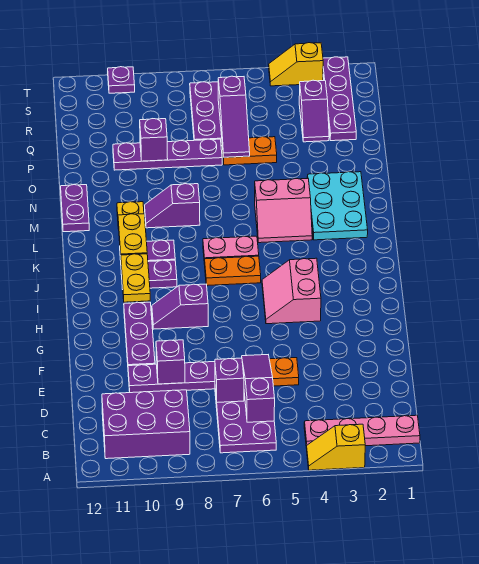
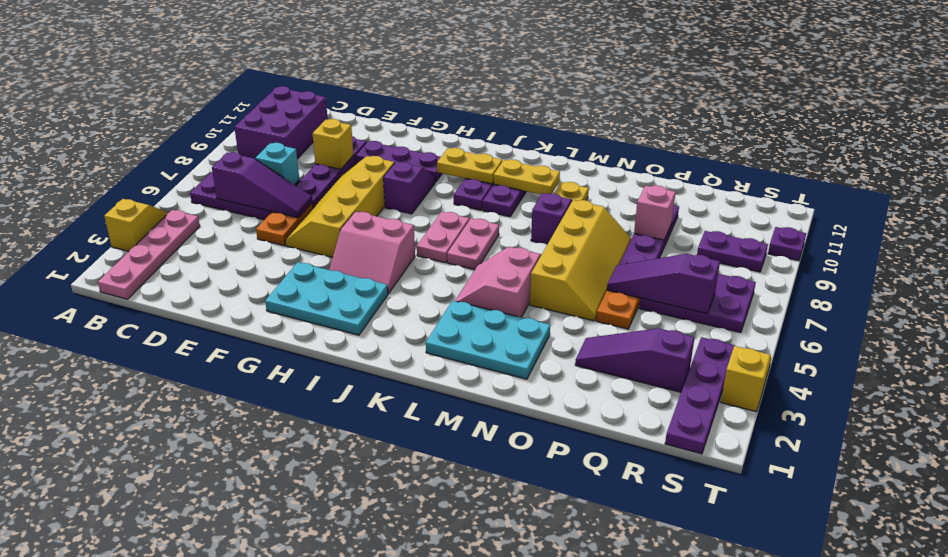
purple 1x1 brick [215,358,244,402] -> cyan 1x1 brick [256,143,299,185]
purple 1x1 brick [156,340,185,384] -> yellow 1x1 brick [312,119,353,169]
none -> yellow 2x4 slope [285,156,394,257]
none -> cyan 2x3 plate [265,262,388,335]
pink 2x2 slope [262,258,321,324] -> pink 2x2 slope turned to [330,212,415,294]
orange 1x2 plate [205,256,261,286] -> pink 1x2 plate [417,212,469,263]
purple 1x2 plate [61,185,89,232] -> purple 1x2 plate moved to [697,231,768,272]
none -> yellow 2x4 slope [530,200,631,321]
purple 1x1 brick [140,119,168,161] -> pink 1x1 brick [634,185,676,240]
purple 1x4 plate [323,57,356,141] -> purple 1x4 plate turned to [665,337,735,454]
purple 1x2 slope [299,80,329,142] -> purple 1x3 slope [575,328,695,392]

